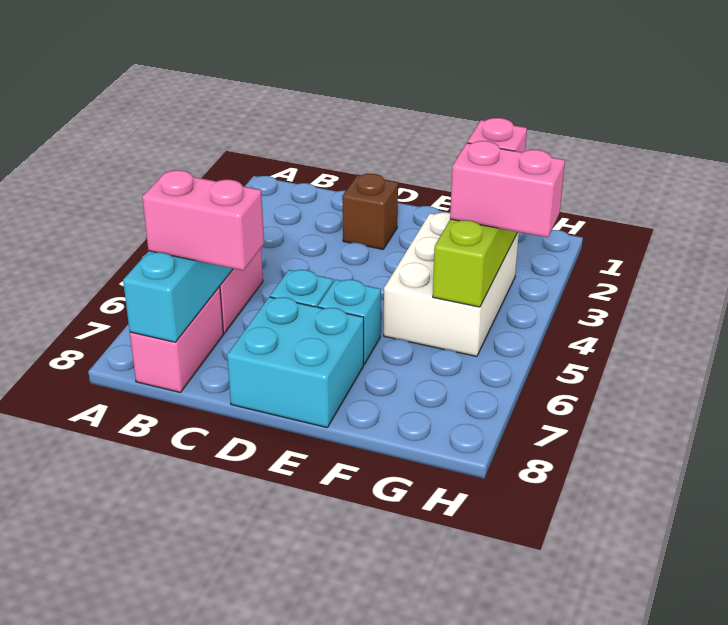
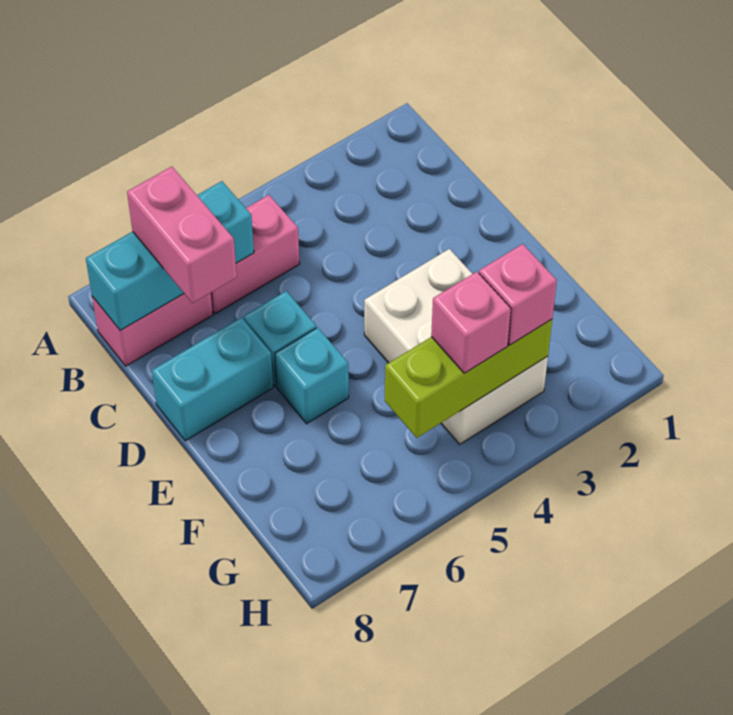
brown 1x1 brick [342,174,398,249] -> none
cyan 2x2 brick [227,297,364,427] -> cyan 1x2 brick [152,318,273,441]
white 2x3 brick [384,212,519,356] -> white 2x3 brick turned to [364,249,548,444]
pink 1x2 brick [450,141,565,237] -> pink 1x1 brick [431,272,511,373]

